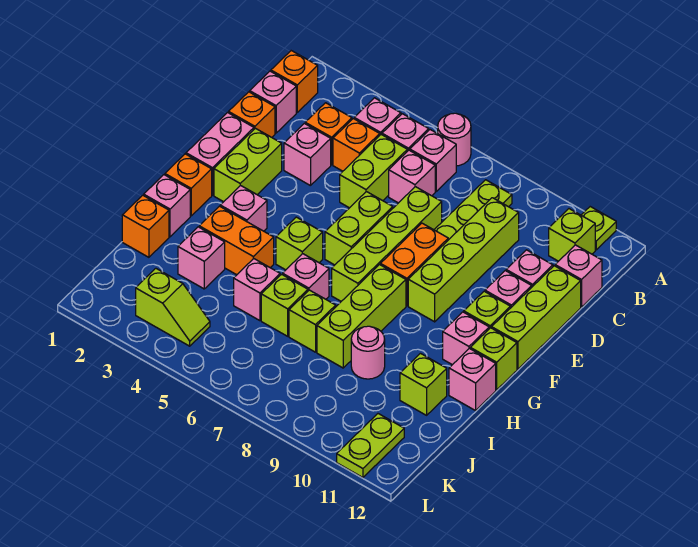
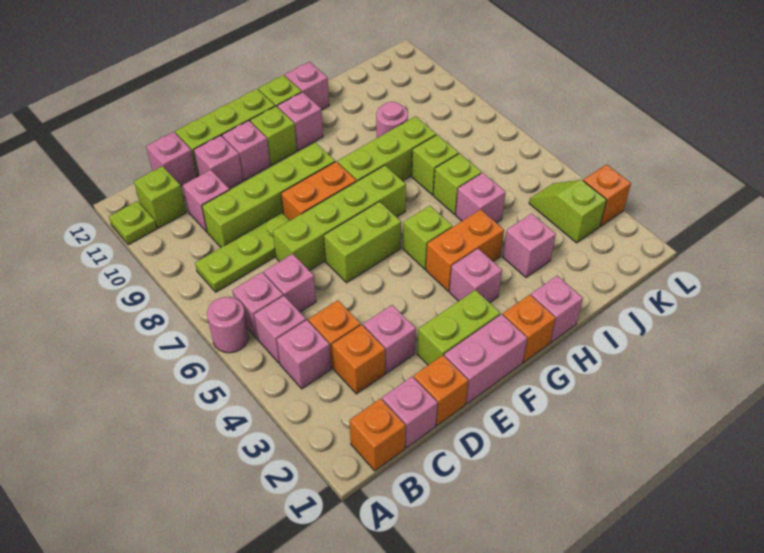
lime 1x2 brick [340,135,407,208] -> none
orange 1x2 brick [199,206,274,275] -> orange 1x2 brick turned to [426,209,504,291]
pink 1x1 brick [283,254,329,299] -> pink 1x1 brick moved to [183,170,229,232]
orange 1x1 brick [122,195,169,257] -> orange 1x1 brick moved to [583,164,631,226]
lime 1x1 brick [400,353,447,415] -> none
lime 1x2 plate [337,414,404,477] -> none

